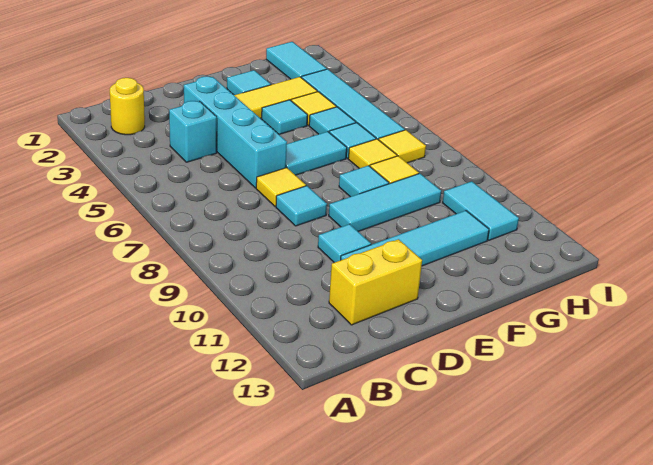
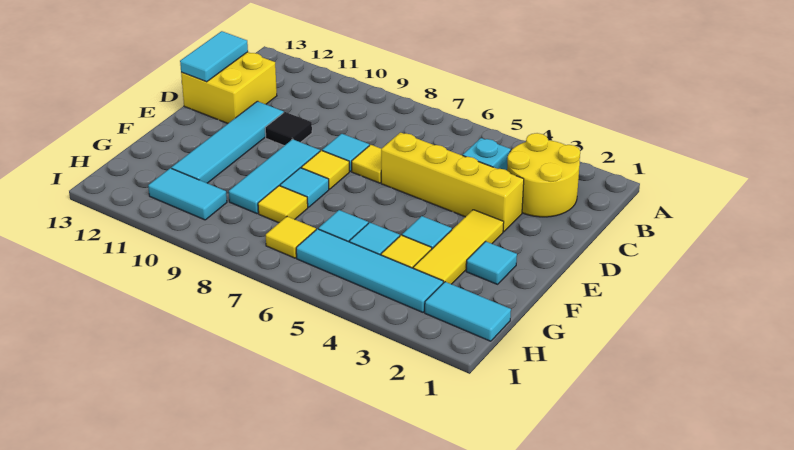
yellow 1x1 round brick [110,78,145,135] -> yellow 2x2 round brick [507,133,580,217]
yellow 1x2 brick [329,239,422,325] -> yellow 2x2 brick [181,52,277,123]
cyan 1x4 brick [183,76,287,188] -> yellow 1x4 brick [381,133,524,232]
cyan 1x1 tile [318,224,371,263] -> black 1x1 tile [265,112,312,146]
cyan 1x2 tile [286,132,347,175] -> cyan 1x2 tile moved to [180,31,248,82]
yellow 1x1 tile [348,139,397,168] -> yellow 1x1 tile moved to [301,150,349,189]

